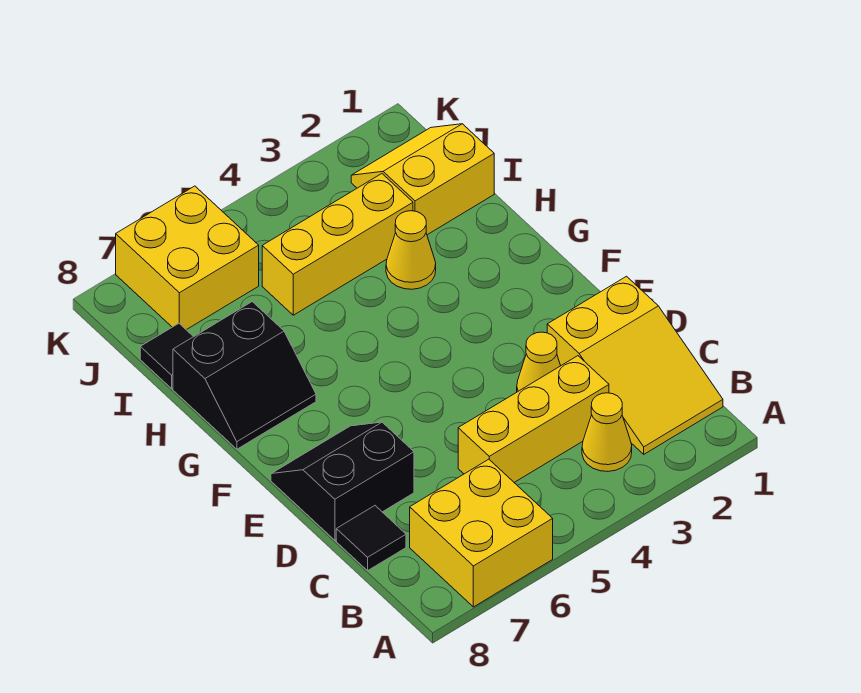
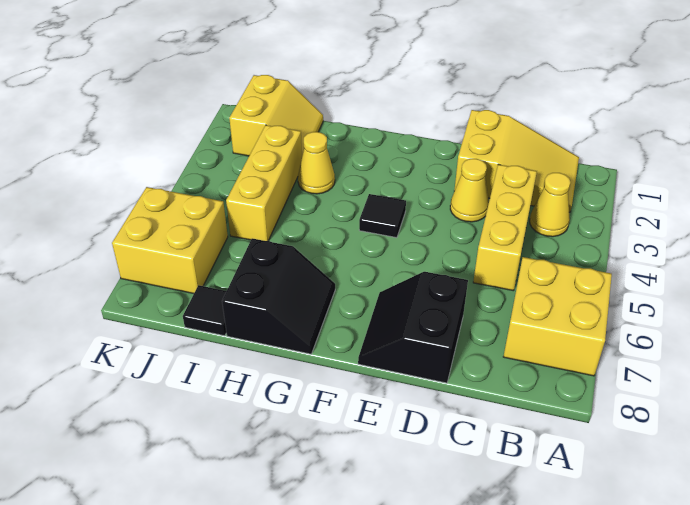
black 1x1 tile [336,506,406,571] -> black 1x1 tile moved to [359,194,406,238]
yellow 2x2 slope [351,124,494,235] -> yellow 2x2 slope turned to [229,75,323,156]

